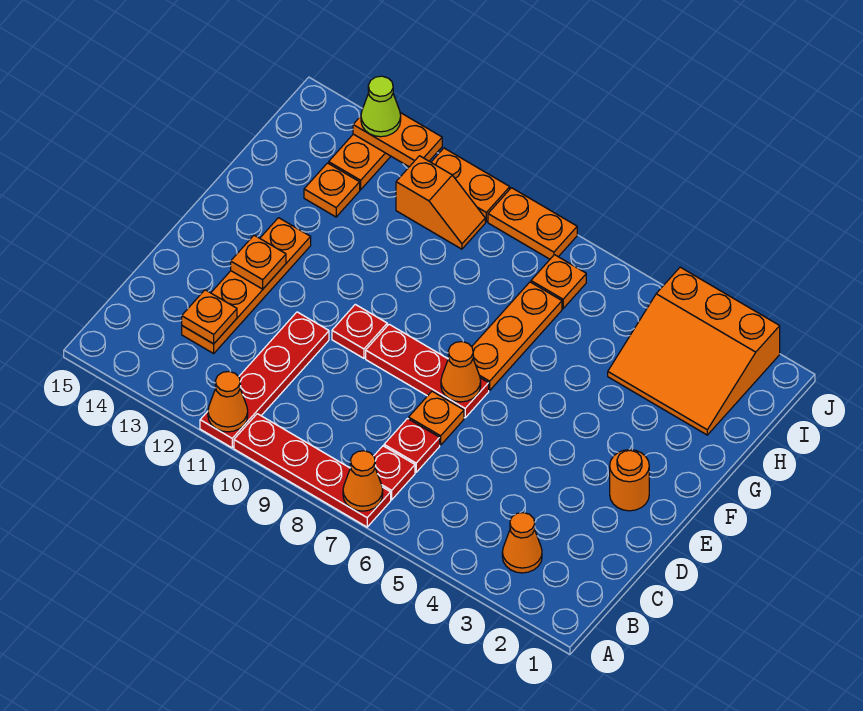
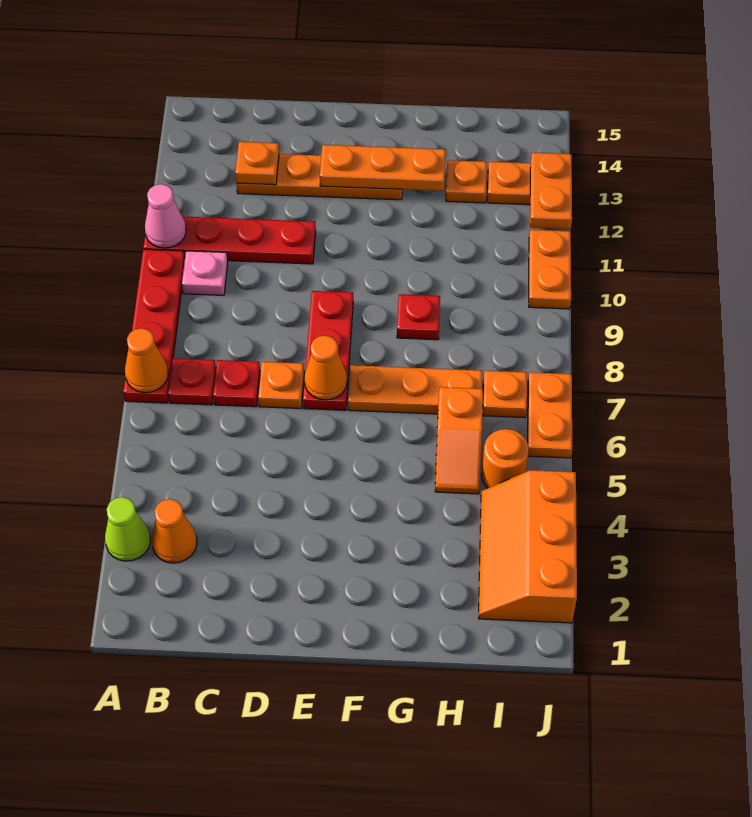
orange 1x1 cone [208,372,248,432] -> pink 1x1 cone [145,184,186,248]
none -> pink 1x1 plate [182,251,228,295]
orange 1x1 round brick [610,450,649,511] -> orange 1x1 round brick moved to [482,429,529,488]
red 1x1 plate [332,304,387,358] -> red 1x1 plate moved to [397,294,440,340]
orange 1x1 plate [231,235,286,289] -> orange 1x3 plate [320,145,446,191]
orange 3x3 slope [608,267,780,435] -> orange 2x3 slope [479,470,577,623]
orange 1x2 slope [396,156,485,249] -> orange 1x2 slope moved to [435,387,483,494]
orange 1x2 plate [488,188,577,259] -> orange 1x2 plate moved to [528,372,572,458]
lime 1x1 cone [361,76,401,137] -> lime 1x1 cone moved to [105,497,150,561]

